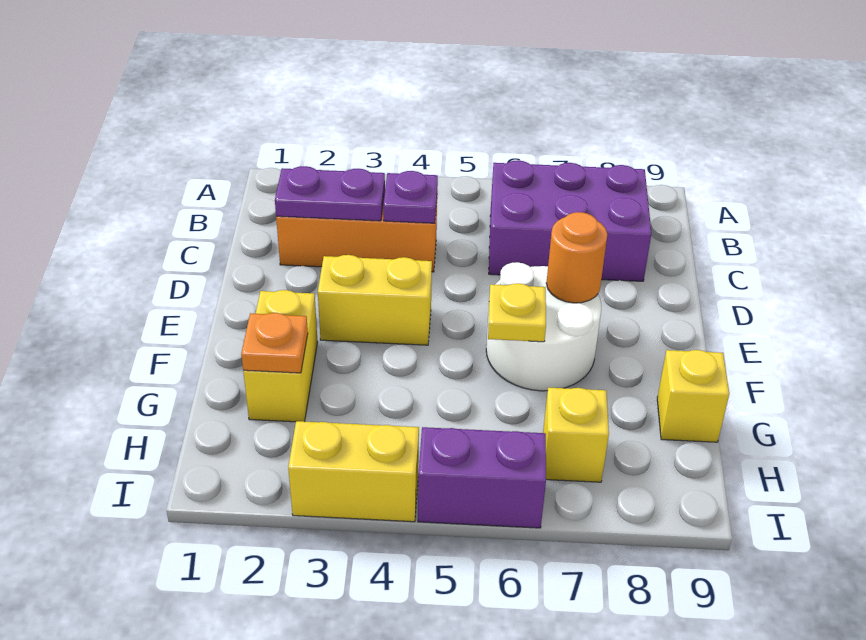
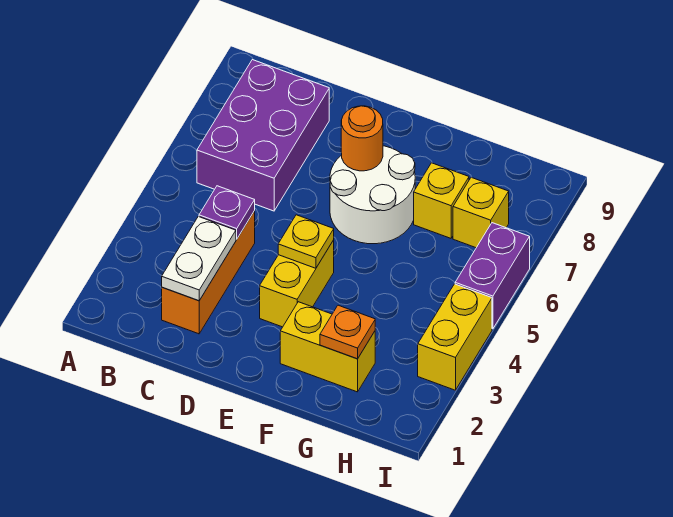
purple 1x2 plate [275,166,385,221] -> white 1x2 plate [162,217,236,301]
yellow 1x1 plate [488,283,546,342] -> yellow 1x1 plate moved to [278,215,334,268]
yellow 1x1 brick [657,350,729,442] -> yellow 1x1 brick moved to [414,163,469,238]

